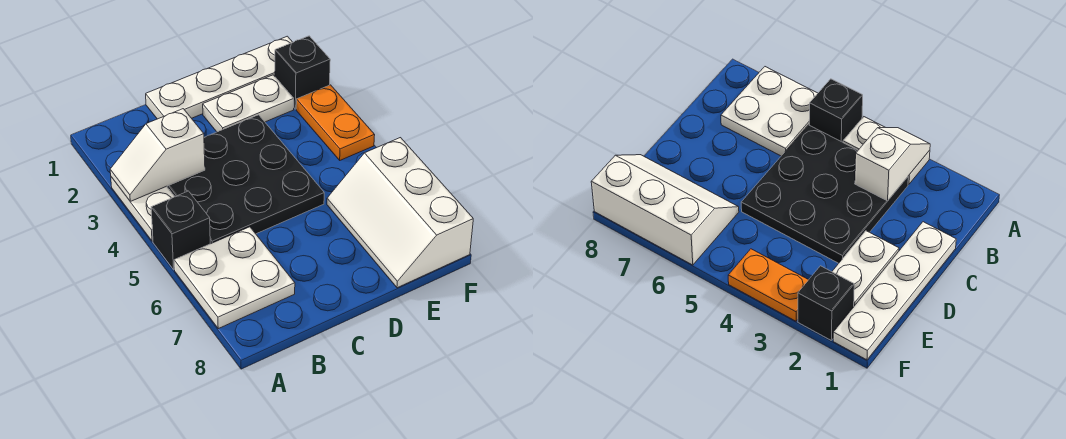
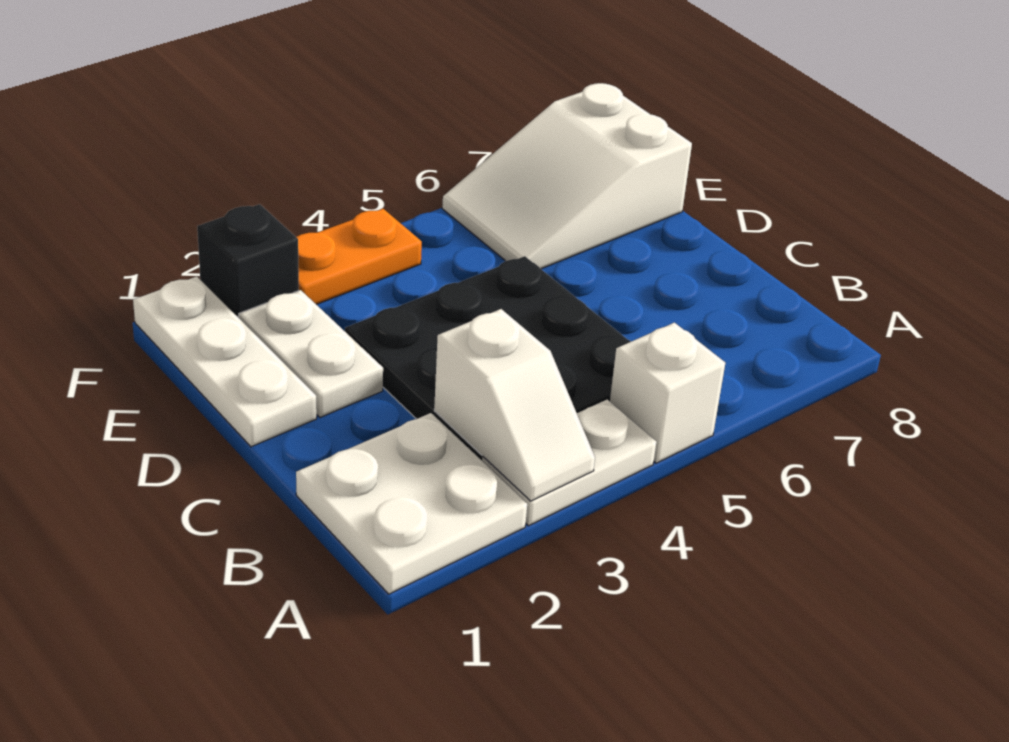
black 1x1 brick [151,191,210,270] -> white 1x1 brick [610,323,725,463]
white 2x2 plate [174,227,295,329] -> white 2x2 plate moved to [296,413,527,594]
white 1x4 plate [146,36,293,119] -> white 1x3 plate [133,276,317,447]
white 2x3 slope [327,138,473,288] -> white 2x3 slope turned to [442,83,692,269]

